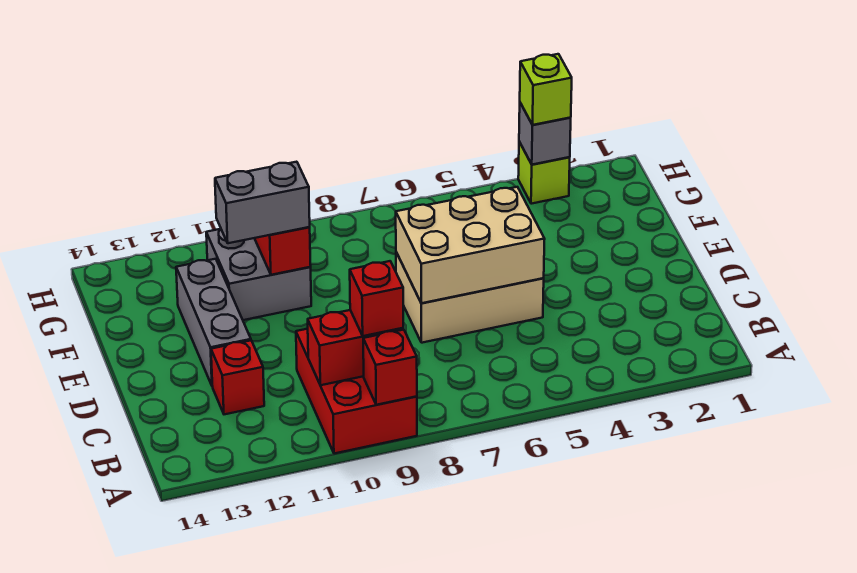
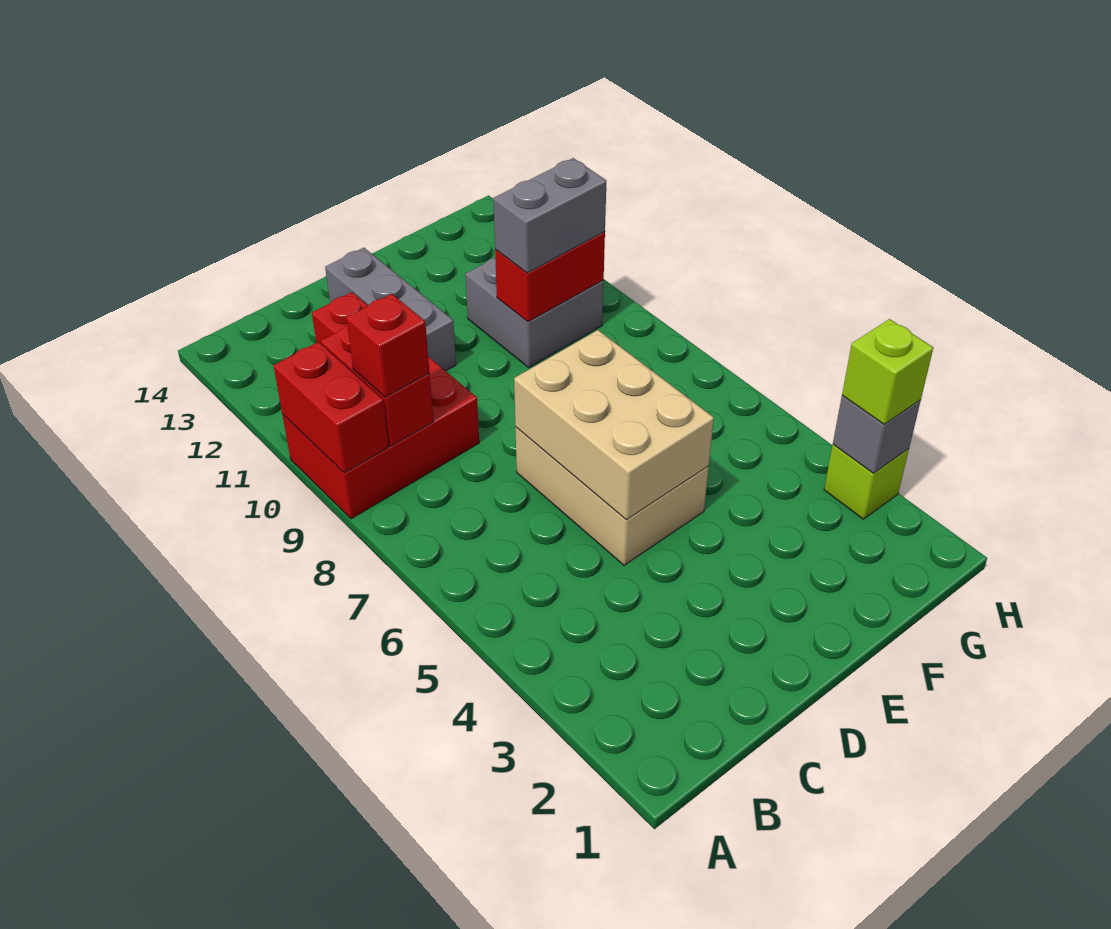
red 1x1 brick [363,330,417,405] -> red 1x2 brick [273,342,389,473]
grey 1x3 brick [176,259,251,385] -> grey 1x3 brick turned to [325,248,456,371]
grey 1x2 brick [215,162,310,243] -> grey 1x2 brick turned to [493,158,606,273]

